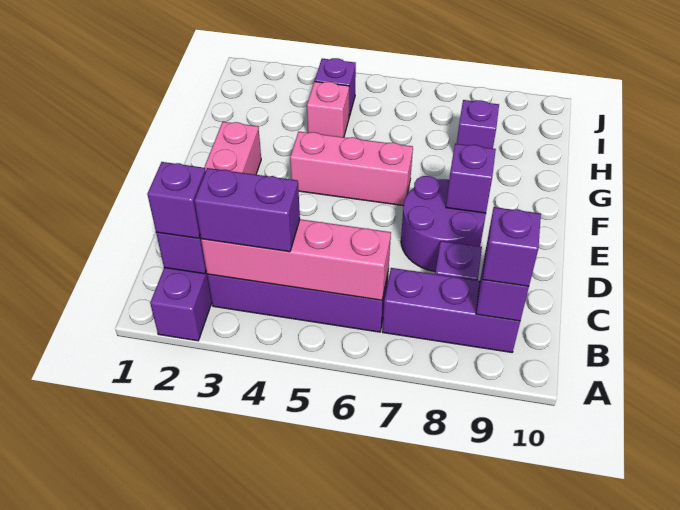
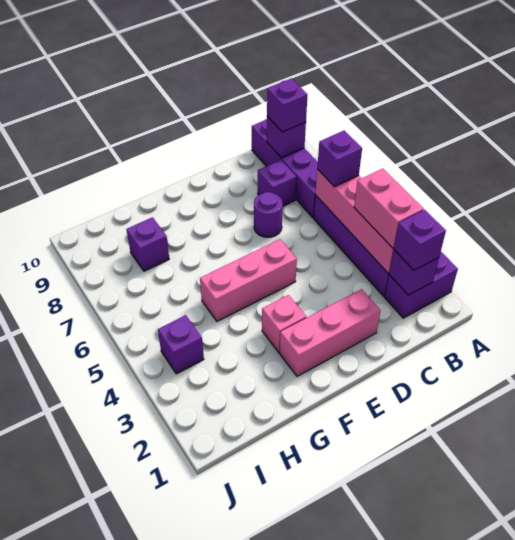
purple 1x2 brick [194,168,300,252] -> pink 1x2 brick [354,169,424,248]
purple 1x3 brick [382,268,520,352] -> purple 1x4 brick [252,119,318,218]
purple 2x2 round brick [401,176,486,272] -> purple 1x1 round brick [254,192,283,237]
purple 1x1 brick [446,144,496,213] -> purple 1x1 brick moved to [317,131,362,187]
pink 1x3 brick [290,132,413,206] -> pink 1x3 brick turned to [200,239,297,321]
pink 1x1 brick [307,82,349,137] -> pink 1x1 brick moved to [262,295,306,352]

